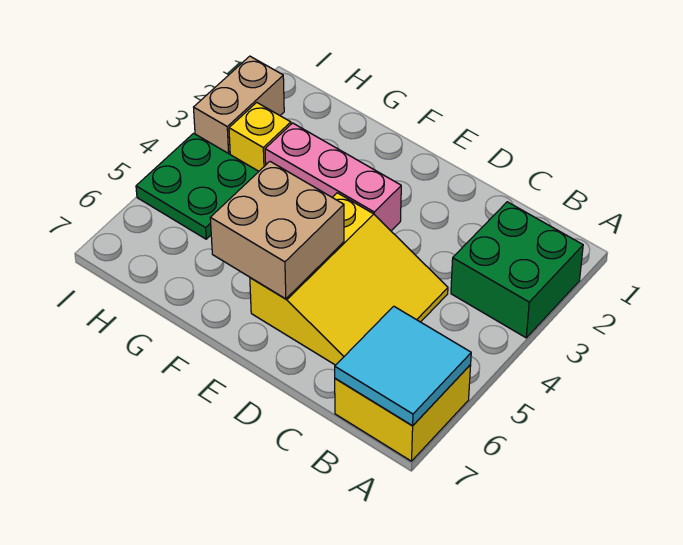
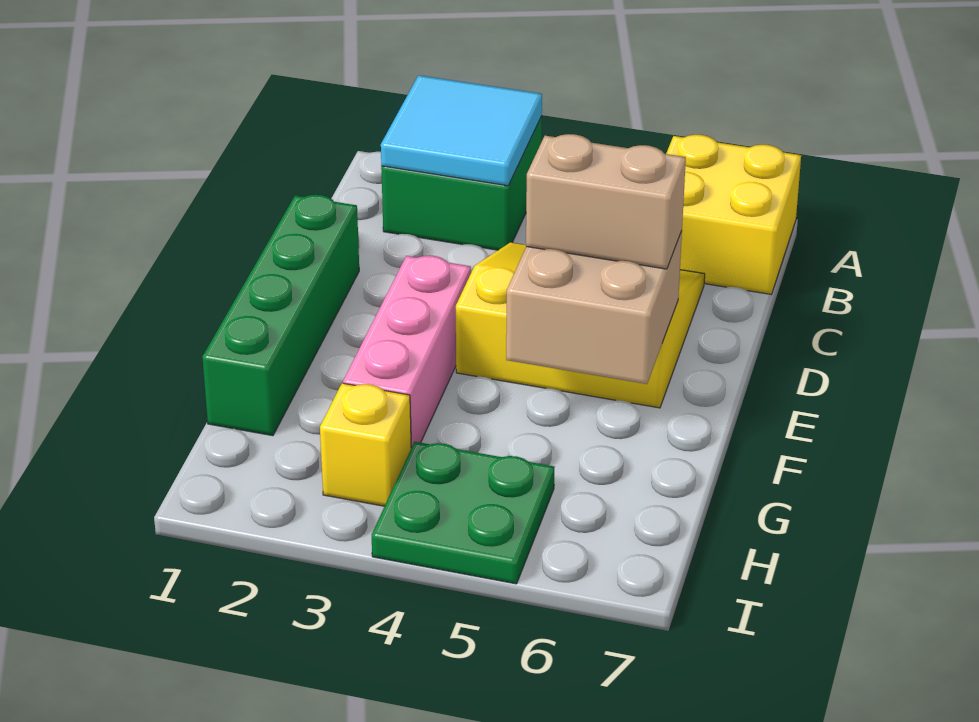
cyan 2x2 tile [335,306,471,426] -> cyan 2x2 tile moved to [381,75,542,186]
none -> green 1x4 brick [202,195,359,436]
tan 1x2 brick [194,56,284,154] -> tan 1x2 brick moved to [526,134,686,269]

